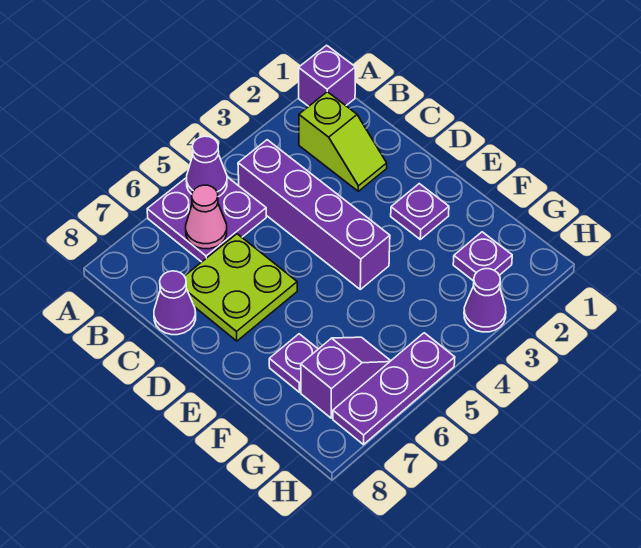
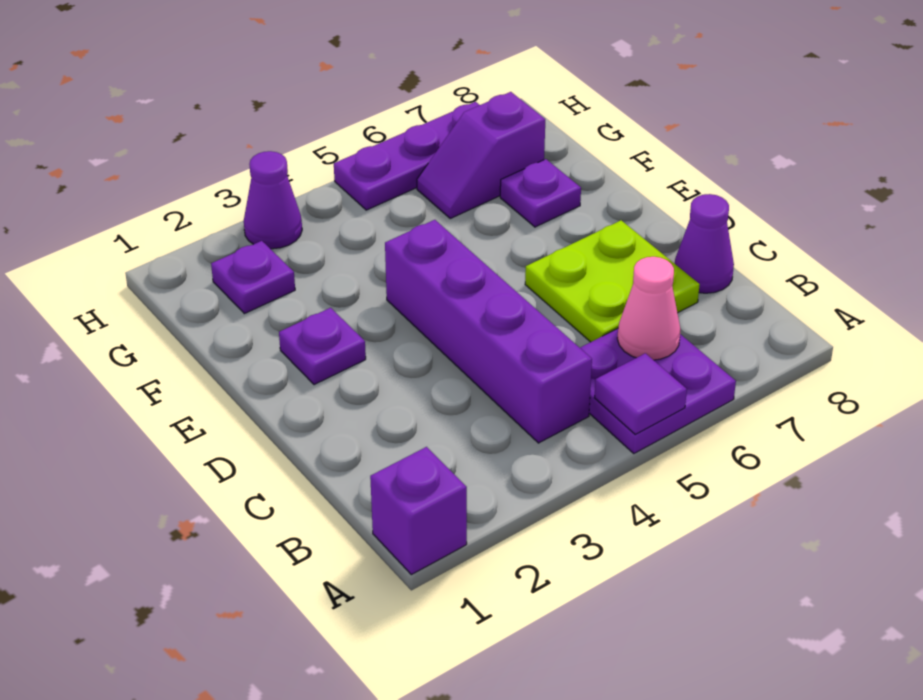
purple 1x1 cone [186,136,227,197] -> purple 1x1 tile [594,353,687,434]
lime 1x2 slope [299,92,387,191] -> none

